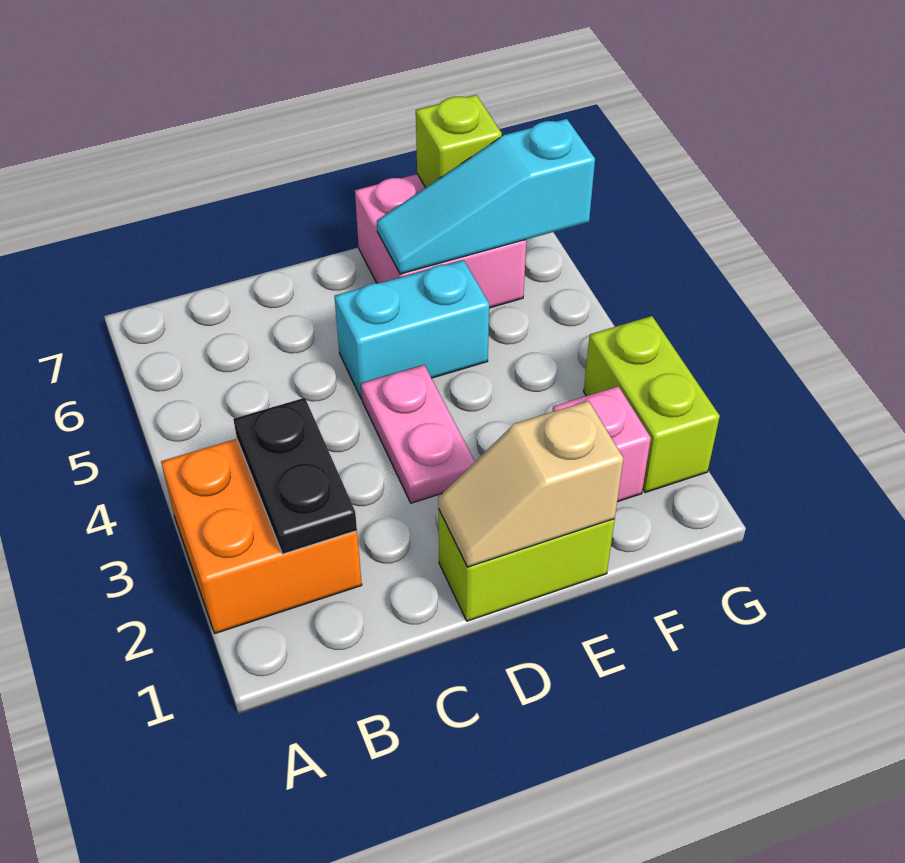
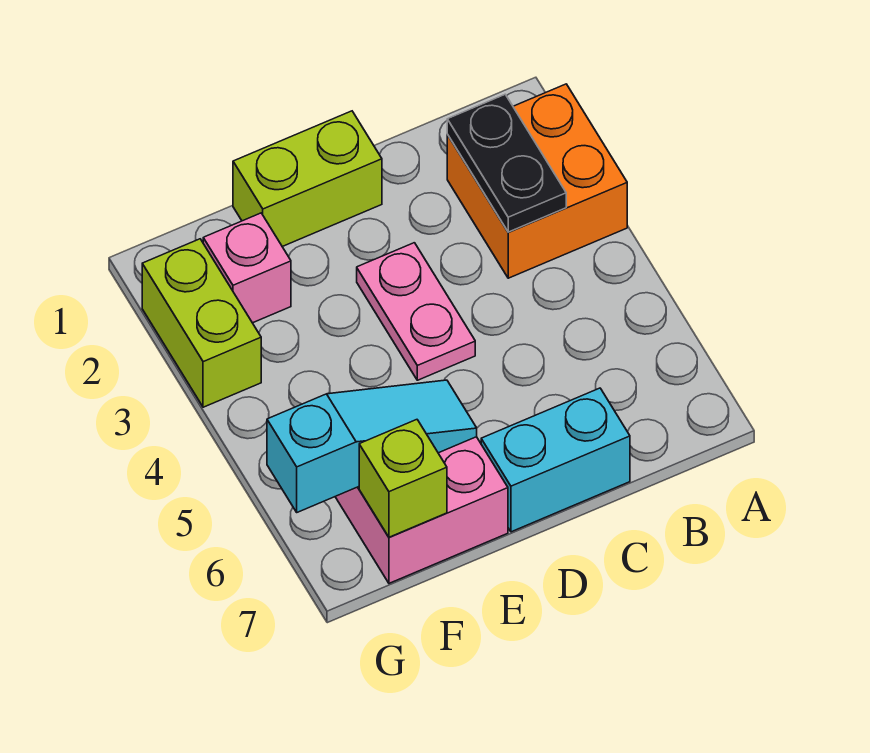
tan 1x2 slope [438,401,623,567] -> none
cyan 1x2 brick [334,260,489,399] -> cyan 1x2 brick moved to [481,388,630,532]

